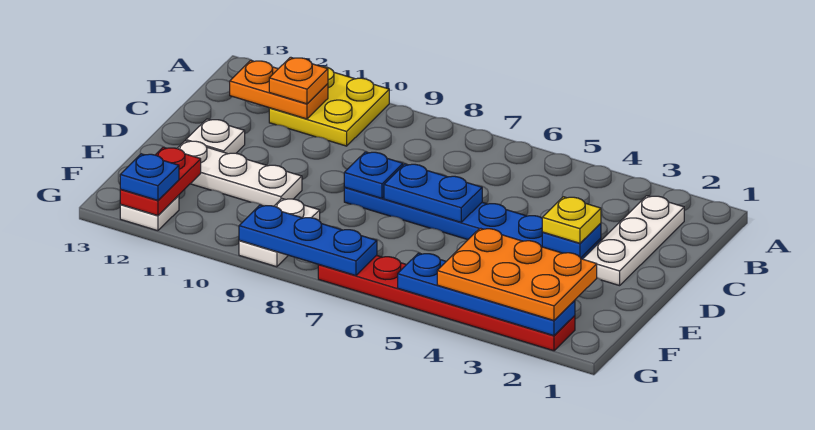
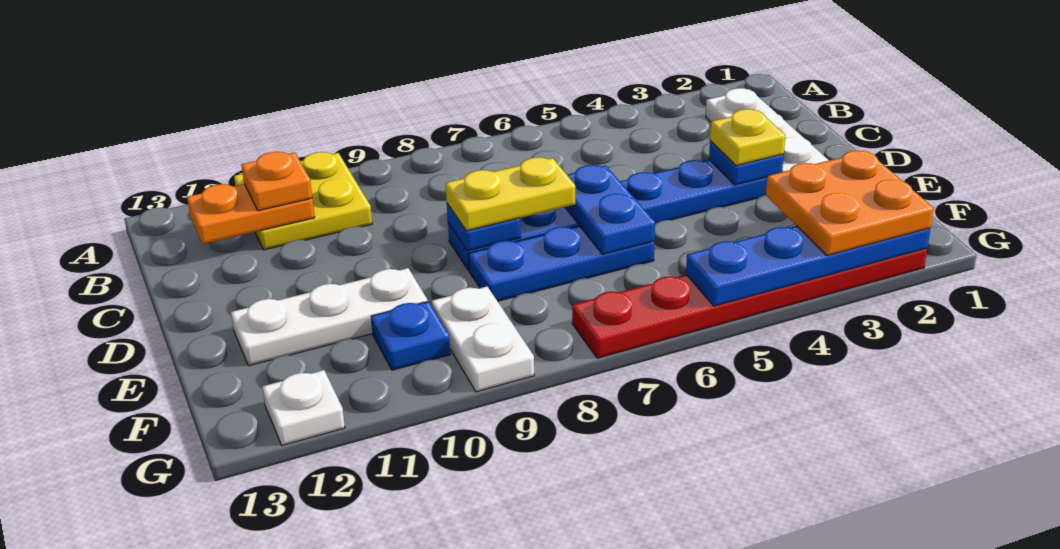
blue 1x2 plate [384,164,482,222] -> blue 1x2 plate turned to [565,165,655,254]
none -> yellow 1x2 plate [446,157,575,231]
white 1x1 plate [186,119,245,154] -> none
orange 2x3 plate [437,228,597,320] -> orange 2x2 plate [766,150,934,256]
red 1x2 plate [120,147,201,216] -> none
blue 1x3 plate [239,205,377,276] -> blue 1x3 plate moved to [468,226,655,301]
blue 1x1 plate [120,154,179,200] -> blue 1x1 plate moved to [371,301,450,370]

